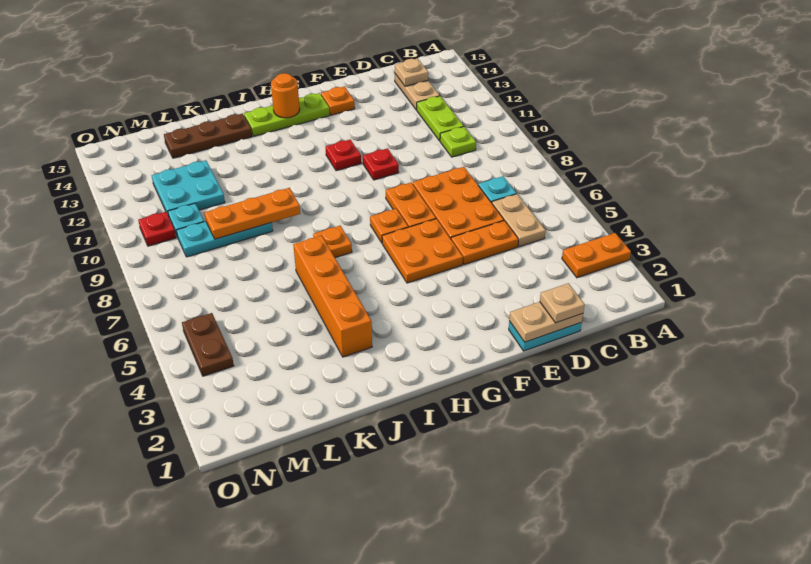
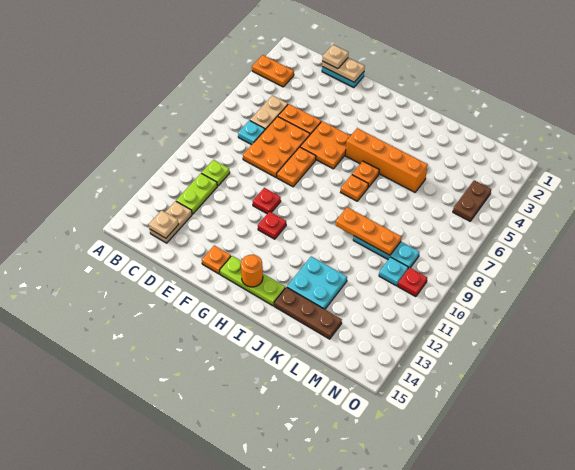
orange 1x1 plate [370,209,408,243] -> orange 1x1 plate moved to [352,161,379,187]
orange 1x4 brick [293,236,372,357] -> orange 1x4 brick turned to [346,128,428,192]
cyan 2x2 plate [152,160,225,216] -> cyan 2x2 plate moved to [287,256,347,309]

